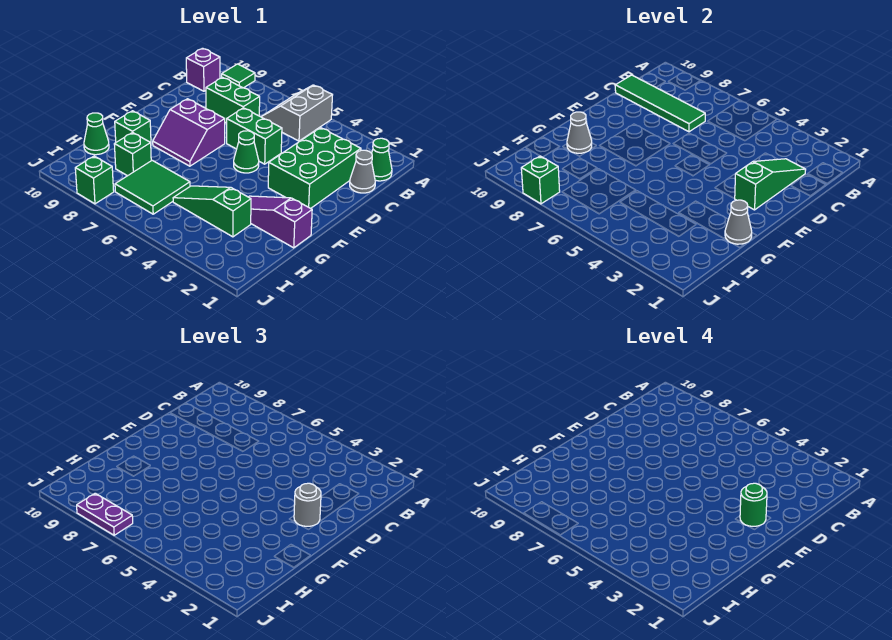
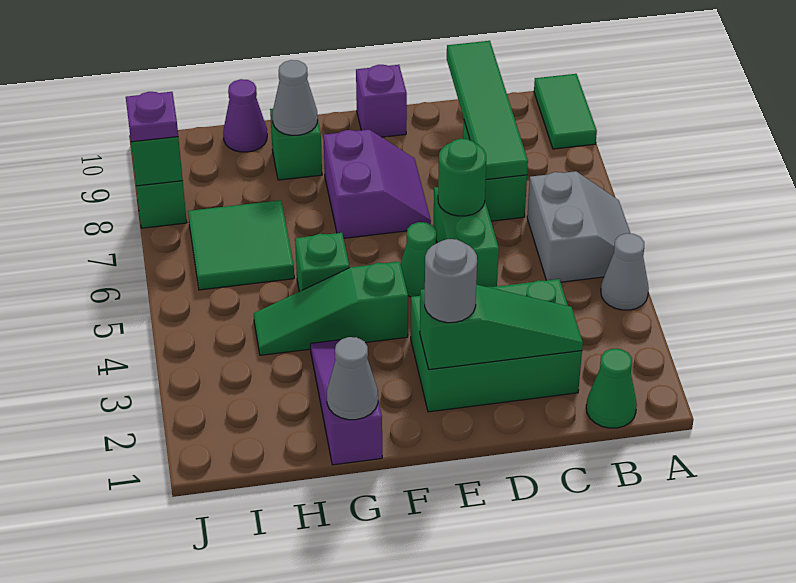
grey 2x2 slope [261,85,332,141] -> grey 2x2 slope turned to [527,171,631,282]
green 1x1 tile [222,64,255,88] -> green 1x2 tile [534,74,597,149]
purple 1x1 brick [186,48,220,91] -> purple 1x1 brick moved to [356,65,407,137]
grey 1x1 cone [350,150,375,193] -> grey 1x1 cone moved to [601,233,649,310]
green 1x1 round brick [740,483,767,526] -> green 1x1 round brick moved to [438,139,486,216]
purple 2x2 slope [153,99,225,166] -> purple 2x2 slope turned to [323,130,431,238]
green 1x3 slope [173,186,251,237] -> green 1x3 slope turned to [254,261,408,355]
green 1x1 brick [114,132,151,176] -> green 1x1 brick moved to [295,233,349,291]
green 1x1 cone [84,113,109,155] -> purple 1x1 cone [223,79,267,152]
purple 1x2 plate [77,493,133,535] -> purple 1x1 plate [126,92,178,142]

